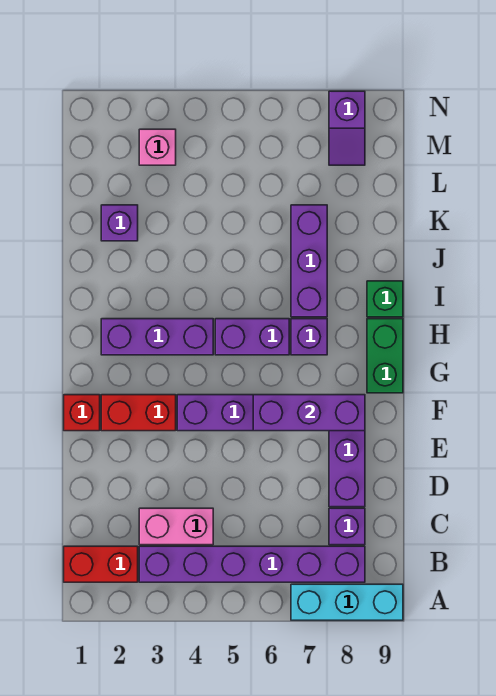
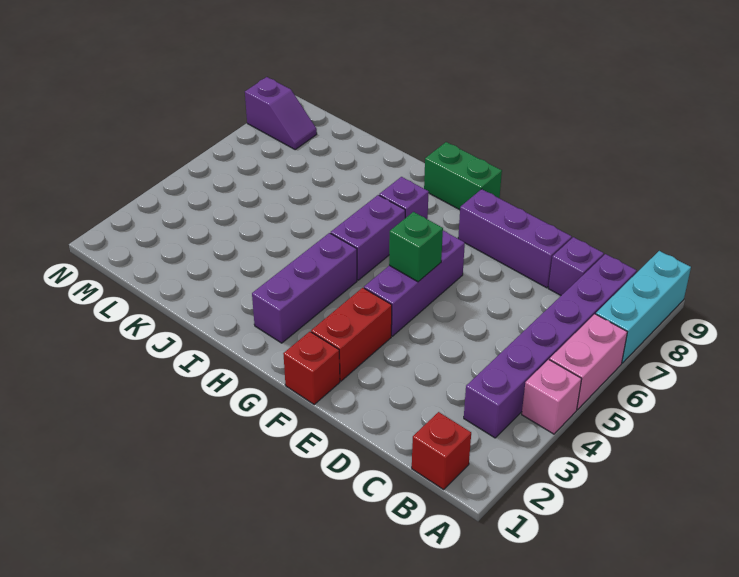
red 1x2 brick [64,546,138,582] -> red 1x1 brick [412,412,471,489]
pink 1x2 brick [139,508,213,545] -> pink 1x2 brick moved to [550,314,627,410]
purple 1x3 brick [253,395,365,431] -> none
purple 1x3 brick [291,205,327,317] -> none
green 1x1 brick [367,281,403,317] -> green 1x1 brick moved to [389,212,443,282]
purple 1x1 brick [101,205,138,241] -> none
pink 1x1 brick [139,129,176,165] -> pink 1x1 brick moved to [522,359,582,434]

